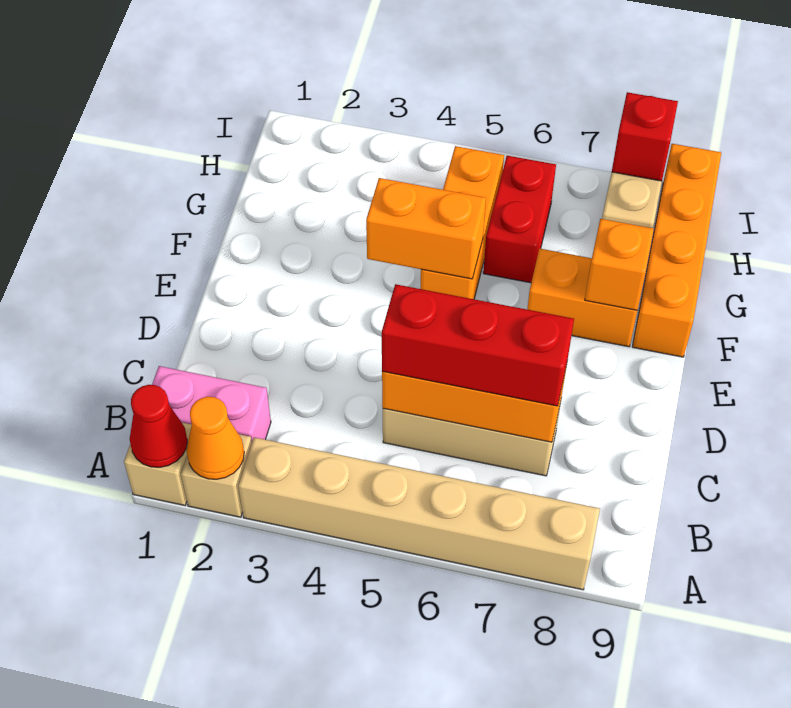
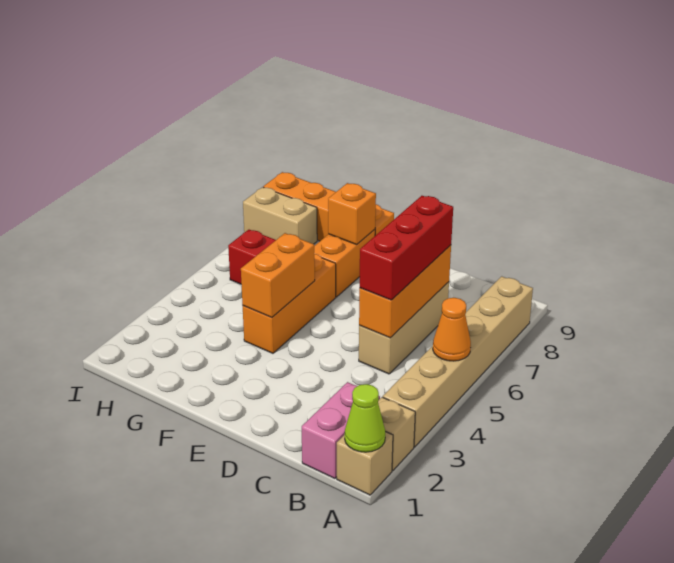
red 1x1 cone [130,385,187,467] -> lime 1x1 cone [345,384,385,452]
orange 1x1 cone [187,397,244,479] -> orange 1x1 cone moved to [433,298,471,361]
orange 1x3 brick [420,146,504,299] -> orange 1x3 brick turned to [243,254,336,353]
red 1x1 brick [612,92,678,181] -> none

